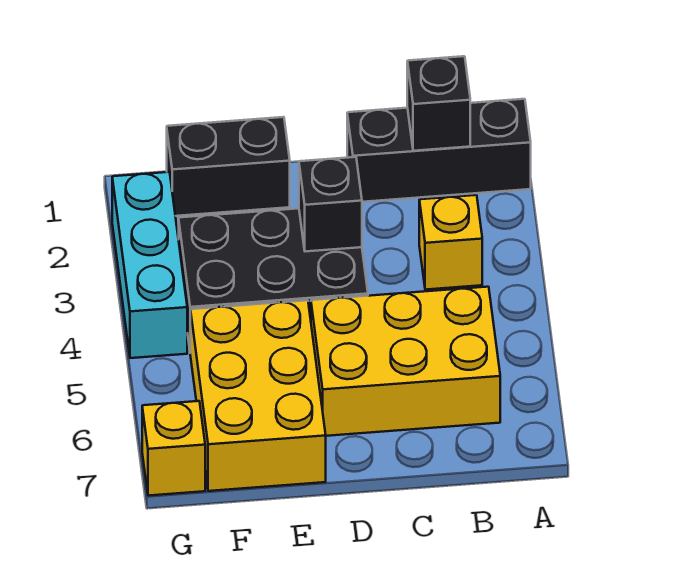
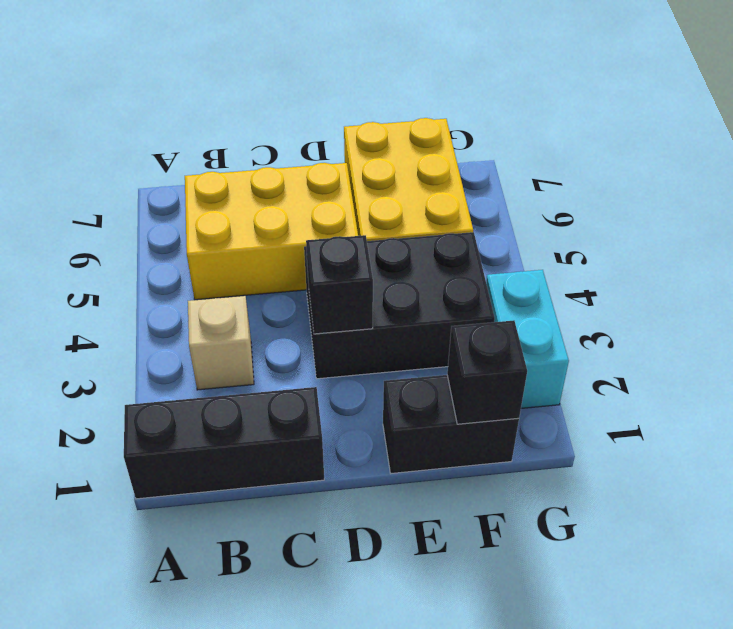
black 1x1 brick [407,56,470,151] -> black 1x1 brick moved to [447,320,527,424]
yellow 1x1 brick [419,195,482,290] -> tan 1x1 brick [188,296,254,390]
cyan 1x3 brick [112,172,187,358] -> cyan 1x2 brick [486,270,569,408]
yellow 1x1 brick [142,401,205,496] -> none

